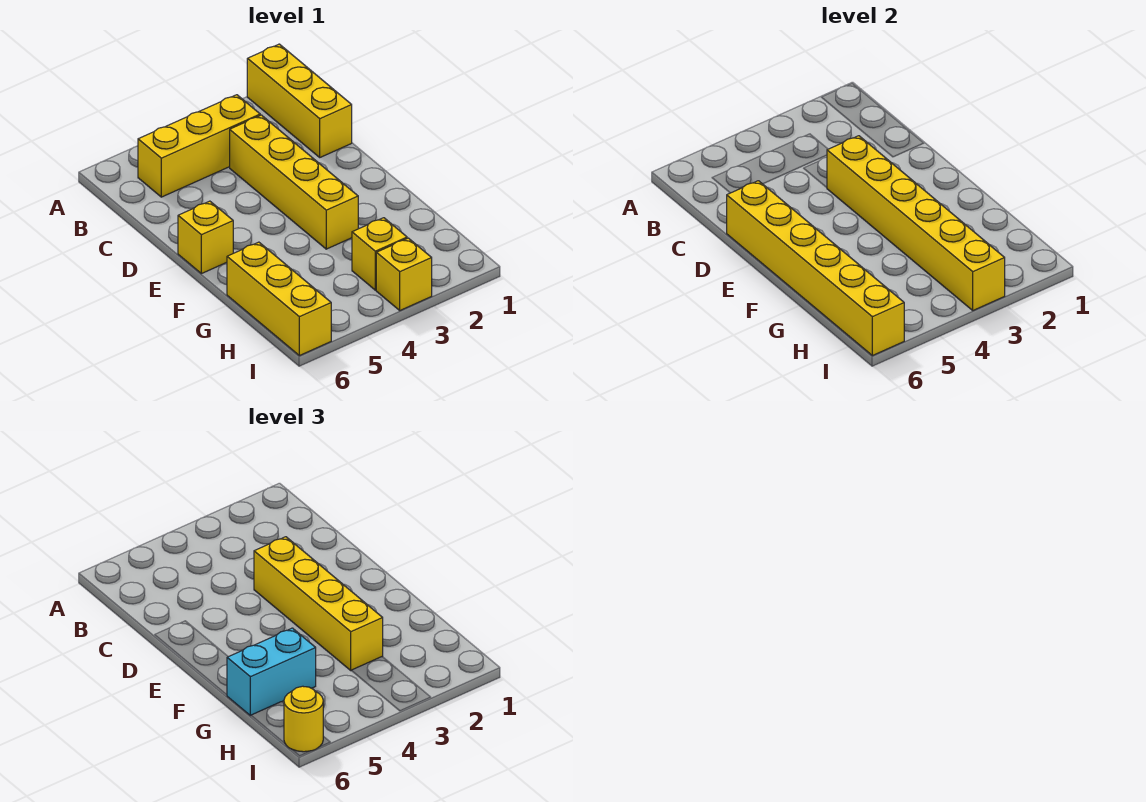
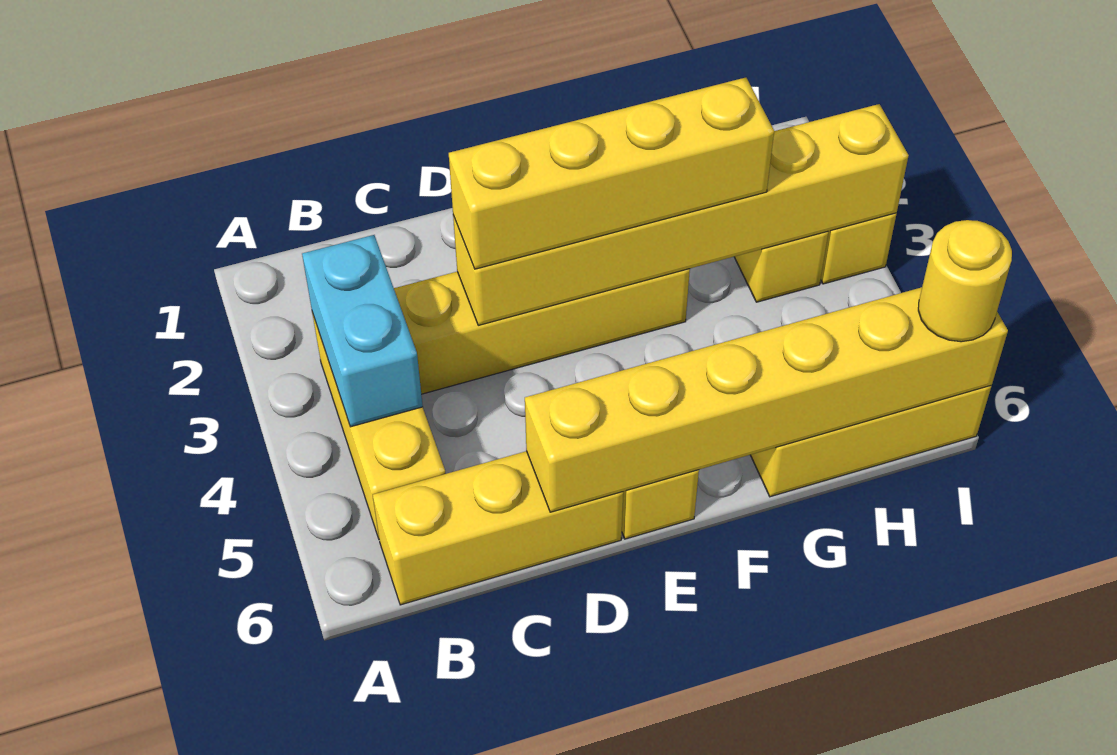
yellow 1x3 brick [247,44,352,157] -> yellow 1x3 brick moved to [373,451,623,605]
cyan 1x2 brick [227,628,316,716] -> cyan 1x2 brick moved to [302,235,423,427]

